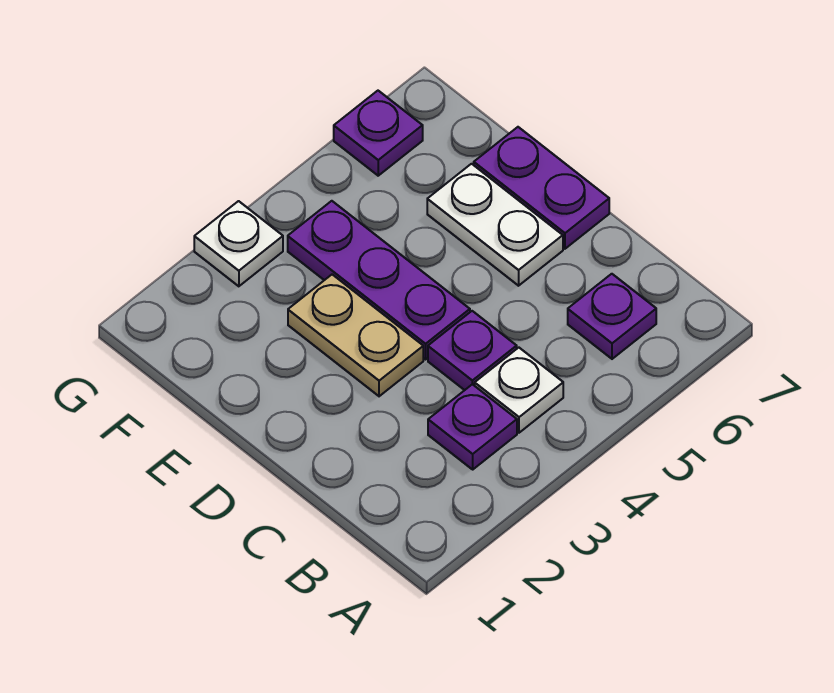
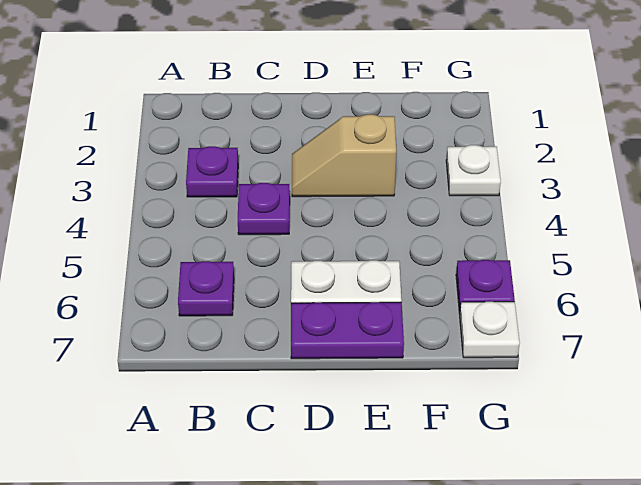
white 1x1 plate [475,348,563,433] -> white 1x1 plate moved to [460,302,520,358]
tan 1x2 plate [288,274,423,396] -> tan 1x2 slope [292,114,396,197]
purple 1x3 plate [288,201,470,359] -> none

